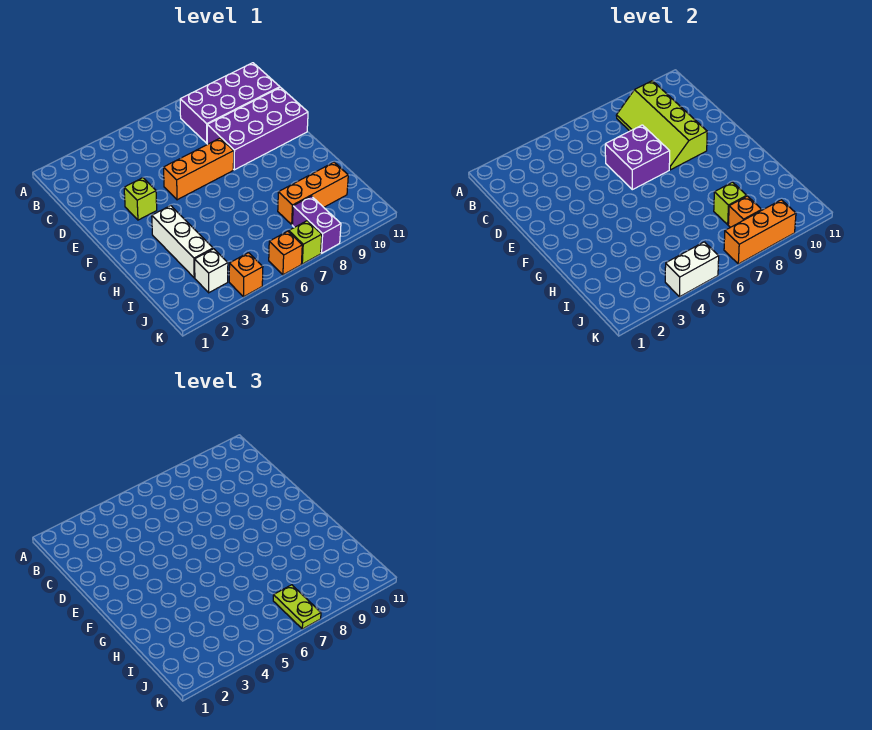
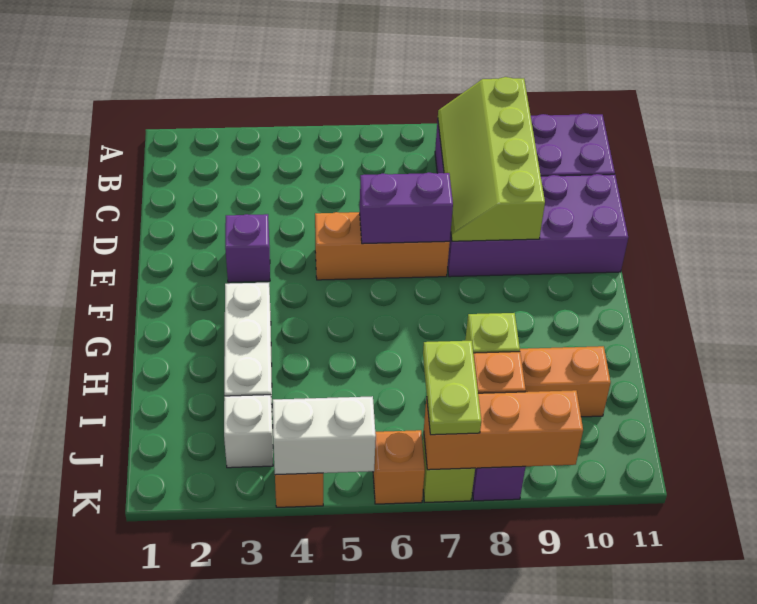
purple 2x2 brick [605,125,670,190] -> purple 1x2 brick [360,172,453,244]
lime 1x1 brick [124,178,157,220] -> purple 1x1 brick [225,214,270,282]

